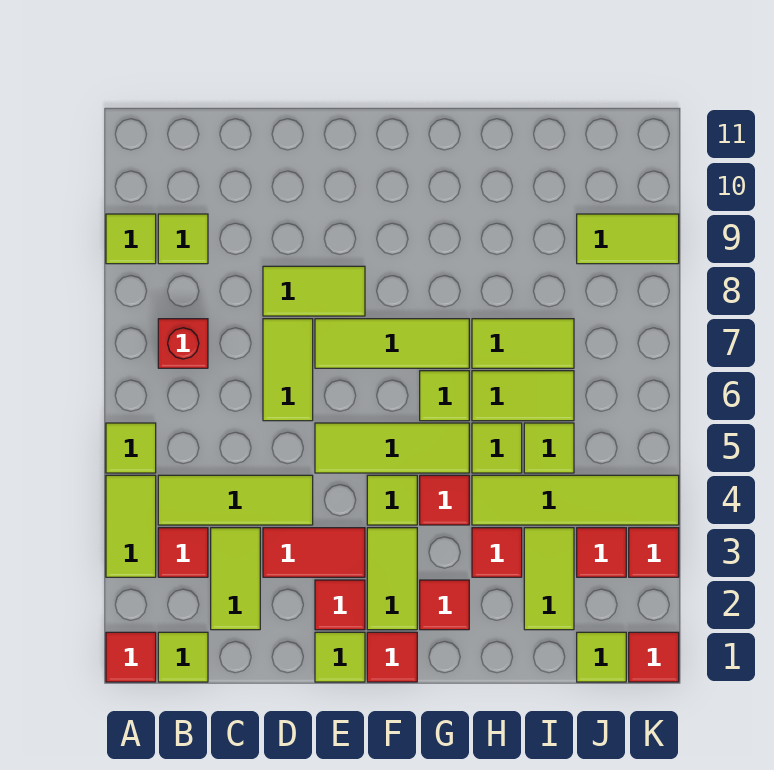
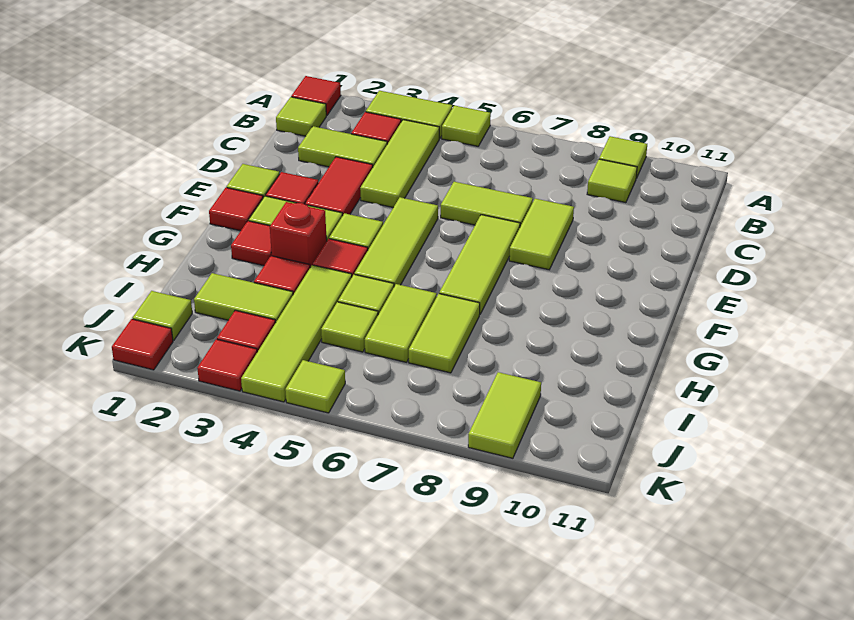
red 1x1 brick [158,319,208,368] -> red 1x1 brick moved to [270,202,327,267]
lime 1x1 tile [420,371,469,421] -> lime 1x1 tile moved to [285,360,345,413]

